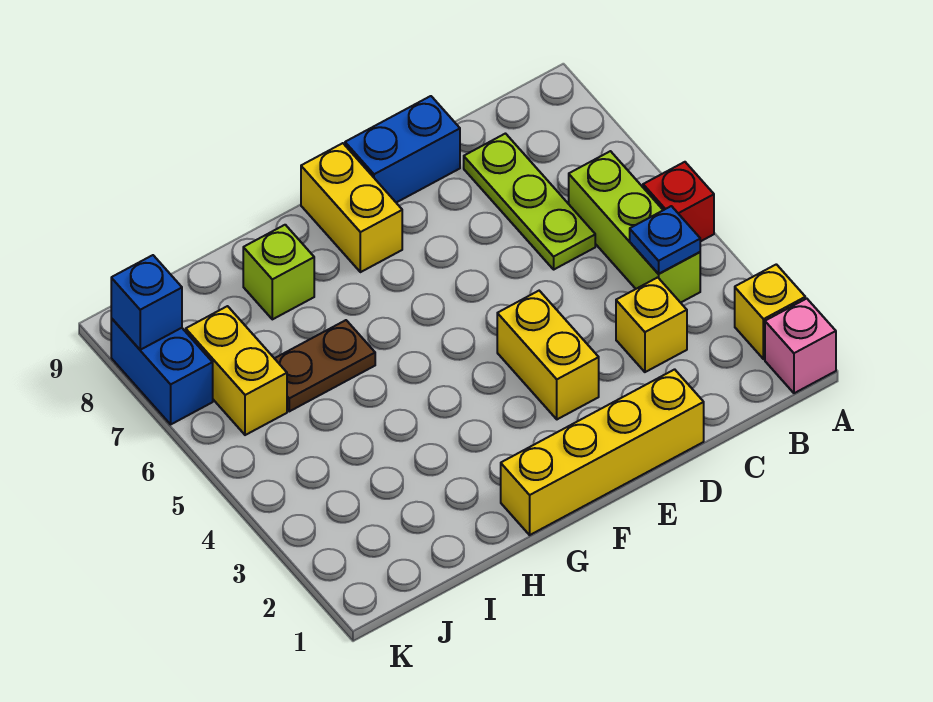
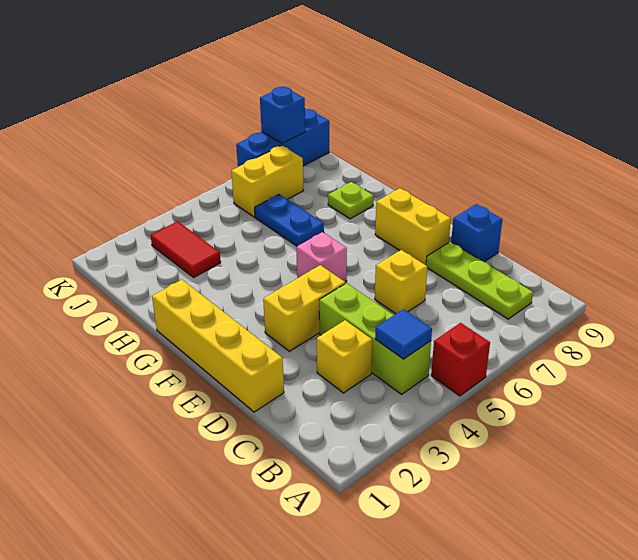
pink 1x1 brick [765,299,836,393] -> pink 1x1 brick moved to [296,232,347,283]
yellow 1x1 brick [735,264,805,359] -> yellow 1x1 brick moved to [375,250,427,314]
lime 1x3 brick [569,151,700,303] -> lime 1x3 brick turned to [319,283,431,394]
blue 1x1 plate [630,206,700,274] -> blue 1x1 tile [375,309,432,359]
lime 1x3 plate [464,134,595,269] -> lime 1x3 plate turned to [426,242,533,319]
blue 1x2 brick [345,96,460,203] -> blue 1x1 brick [451,204,502,262]
yellow 1x2 brick [301,143,402,272] -> yellow 1x2 brick turned to [375,188,451,265]
brown 1x2 plate [274,320,375,411] -> blue 1x2 plate [255,194,324,246]
lime 1x1 brick [243,225,314,319] -> lime 1x1 plate [328,182,374,219]
none -> red 1x2 tile [151,221,221,277]
blue 1x2 brick [111,318,213,424] -> blue 1x3 brick [236,109,329,167]

